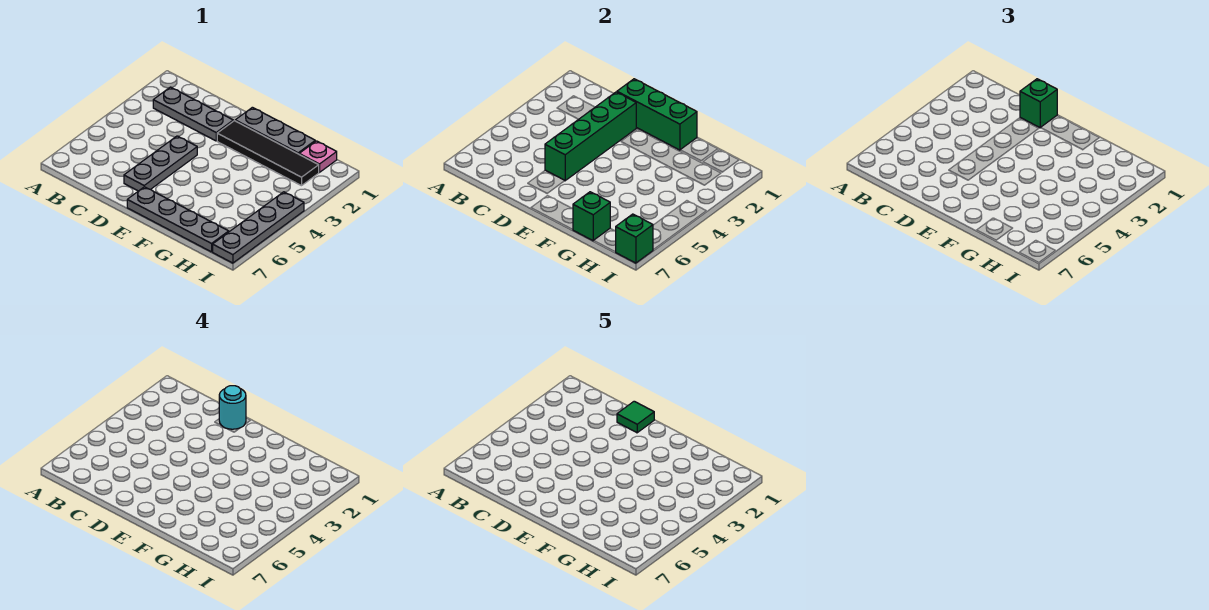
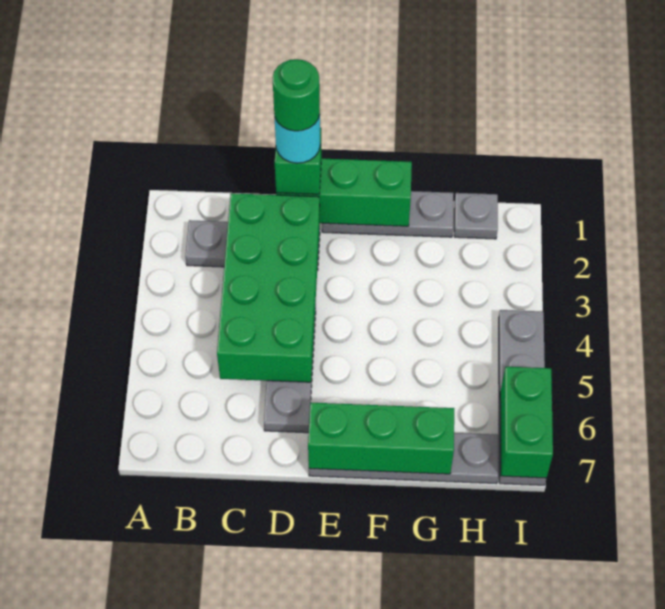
green 1x1 tile [617,401,654,433] -> green 1x1 round brick [272,59,320,131]
green 1x4 brick [545,92,636,181] -> green 2x4 brick [217,193,320,382]
black 1x4 tile [217,121,319,186] -> none
green 1x1 brick [573,192,610,241] -> green 1x3 brick [308,403,454,474]
pink 1x1 plate [299,141,337,172] -> grey 1x1 plate [454,193,498,239]
green 1x1 brick [616,214,653,263] -> green 1x2 brick [500,367,553,478]

